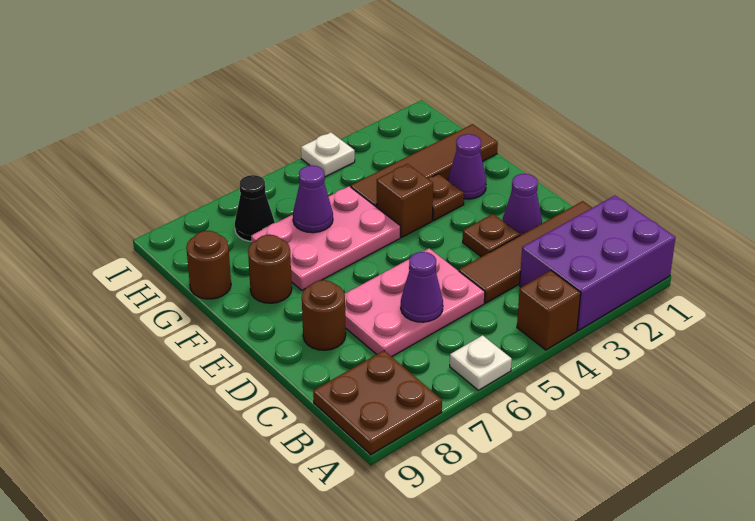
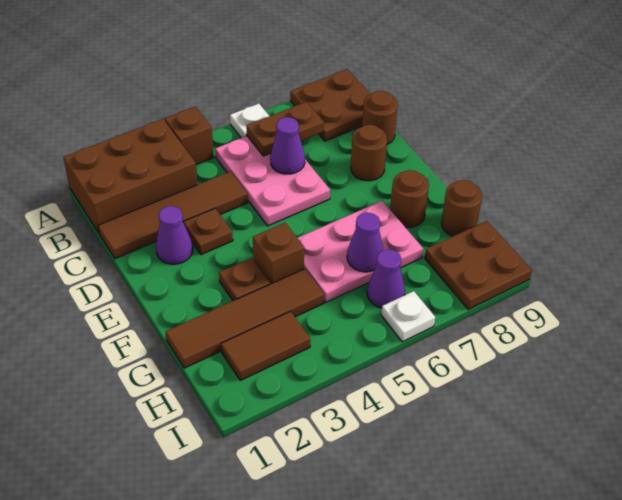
purple 2x3 brick [520,196,676,331] -> brown 2x3 brick [63,119,197,233]
none -> brown 1x2 plate [246,102,324,156]
pink 2x3 plate [345,248,485,357] -> pink 2x3 plate turned to [215,136,330,226]
none -> brown 1x1 round brick [362,91,398,144]
purple 1x1 cone [448,134,486,199] -> purple 1x1 cone moved to [367,249,405,308]
none -> brown 1x2 tile [221,311,310,380]
black 1x1 cone [235,175,275,241] -> none
none -> brown 2x2 plate [425,221,532,309]
white 1x1 plate [301,132,355,177] -> white 1x1 plate moved to [381,291,435,342]

